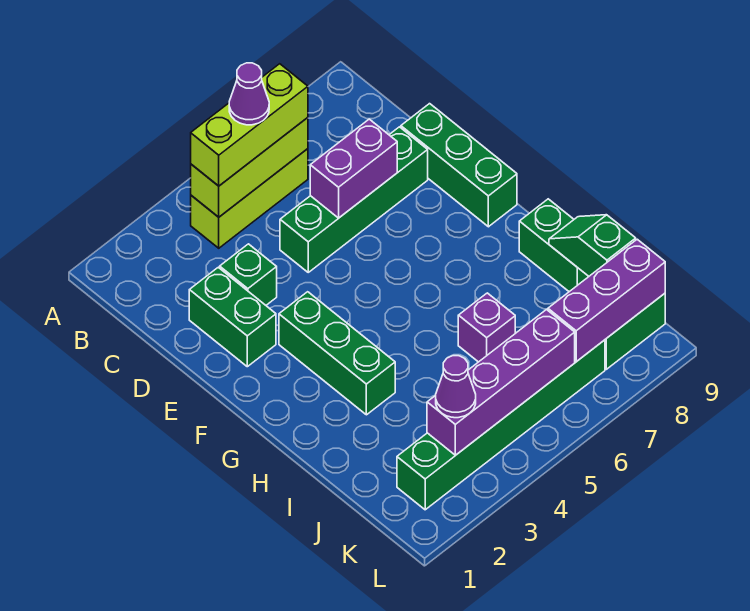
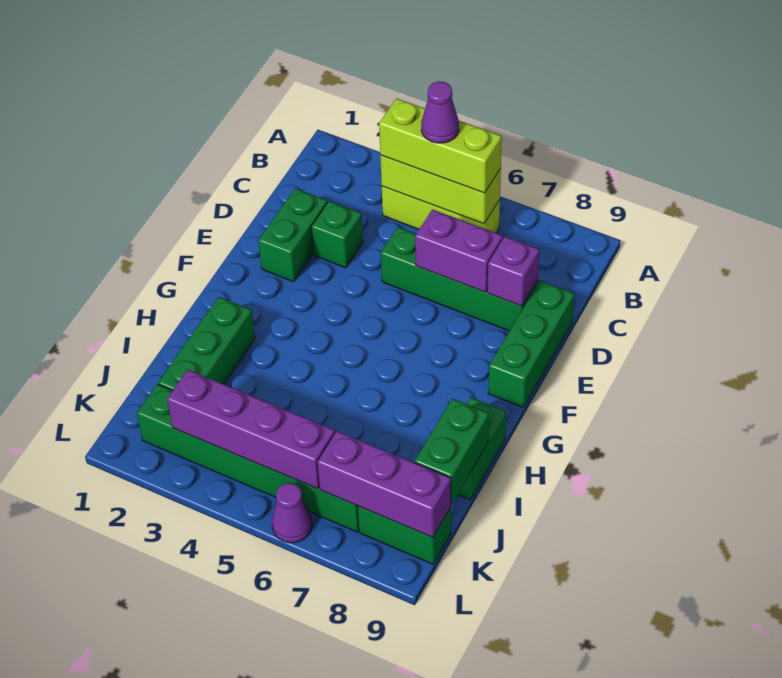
green 1x3 brick [279,292,395,415] -> green 1x3 brick moved to [158,297,255,390]
purple 1x1 brick [458,293,515,362] -> purple 1x1 brick moved to [487,237,540,306]
green 1x2 slope [549,215,636,276] -> green 1x2 brick [415,399,489,504]
purple 1x1 cone [436,356,476,418] -> purple 1x1 cone moved to [272,483,312,543]

